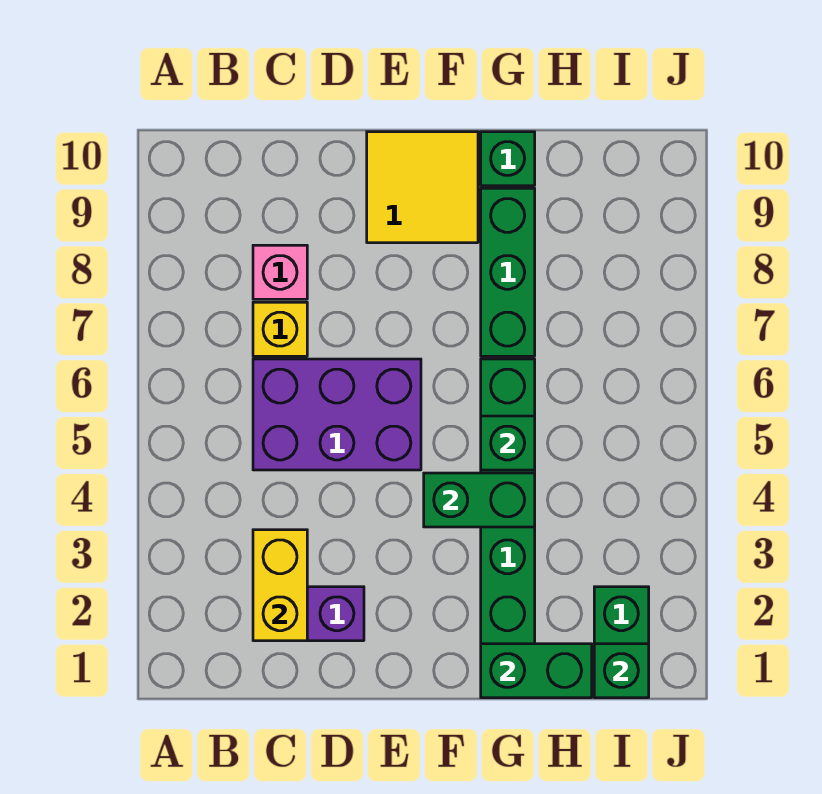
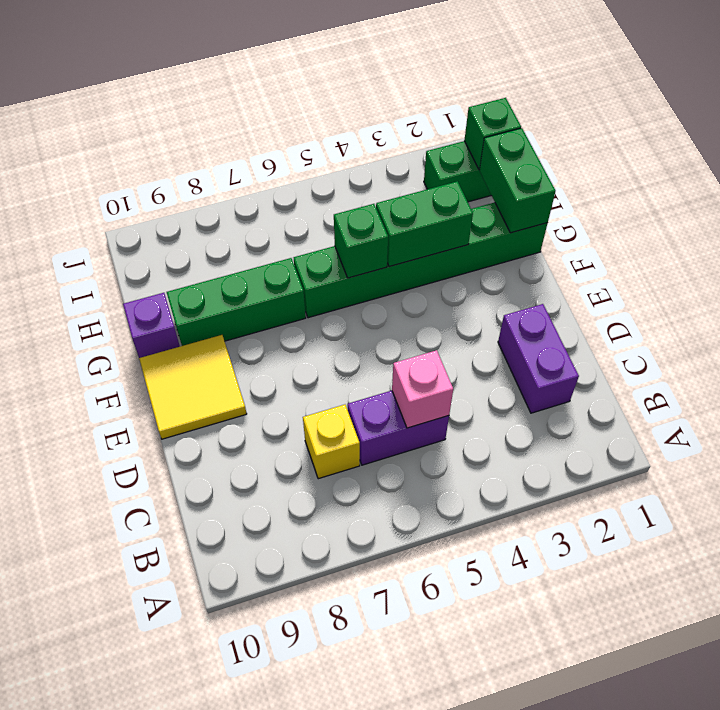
yellow 1x2 brick [253,530,307,641] -> none
purple 2x3 brick [253,359,421,470] -> purple 1x2 brick [348,391,449,465]
pink 1x1 brick [253,245,307,299] -> pink 1x1 brick moved to [392,350,453,428]
green 1x2 brick [424,473,535,527] -> green 1x2 brick turned to [376,181,473,267]
green 1x1 brick [481,132,535,186] -> purple 1x1 brick [123,293,180,358]

